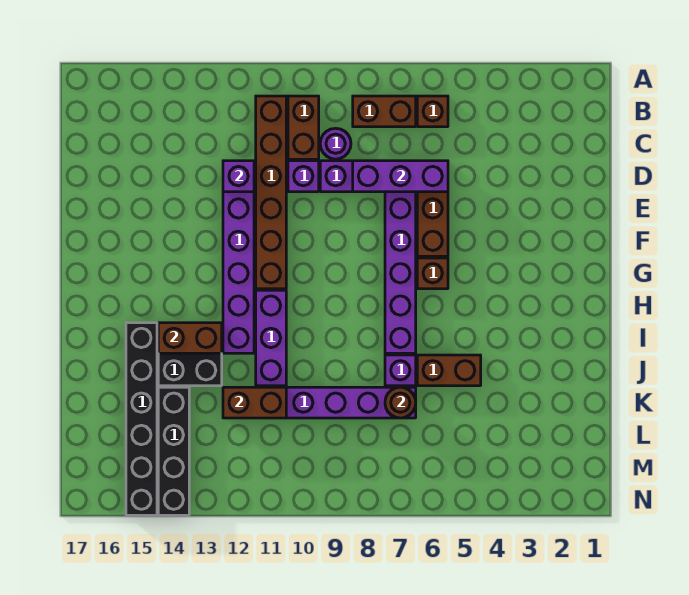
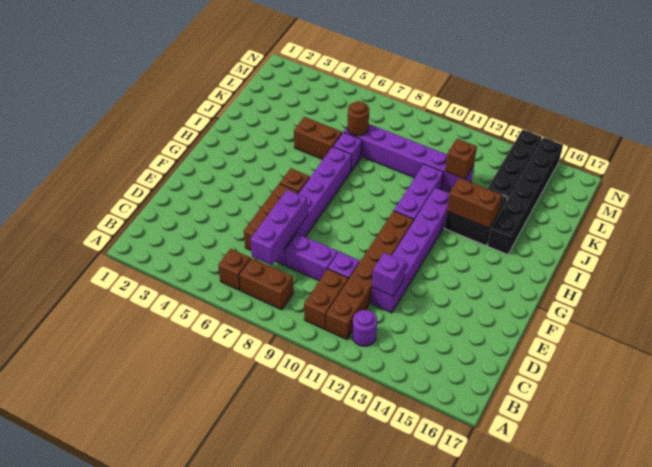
purple 1x1 round brick [320,128,351,159] -> purple 1x1 round brick moved to [353,310,377,346]
purple 1x3 brick [353,161,448,192] -> purple 1x3 brick turned to [250,190,307,265]
brown 1x2 brick [223,387,286,418] -> brown 1x1 brick [445,139,477,179]

